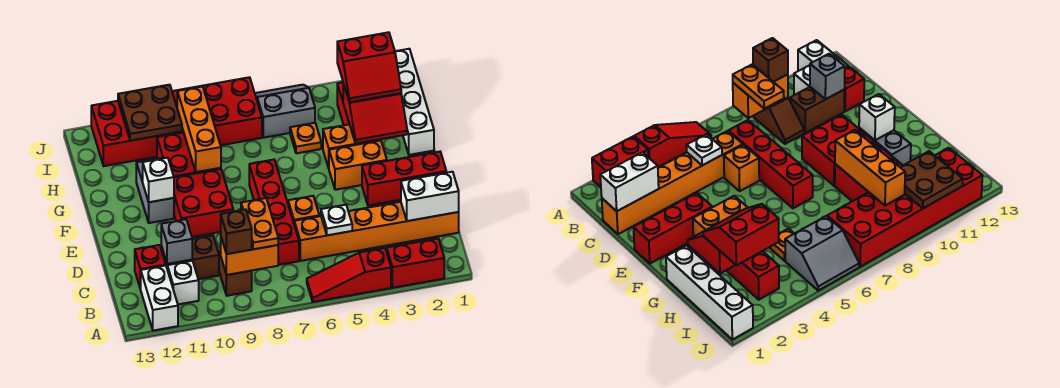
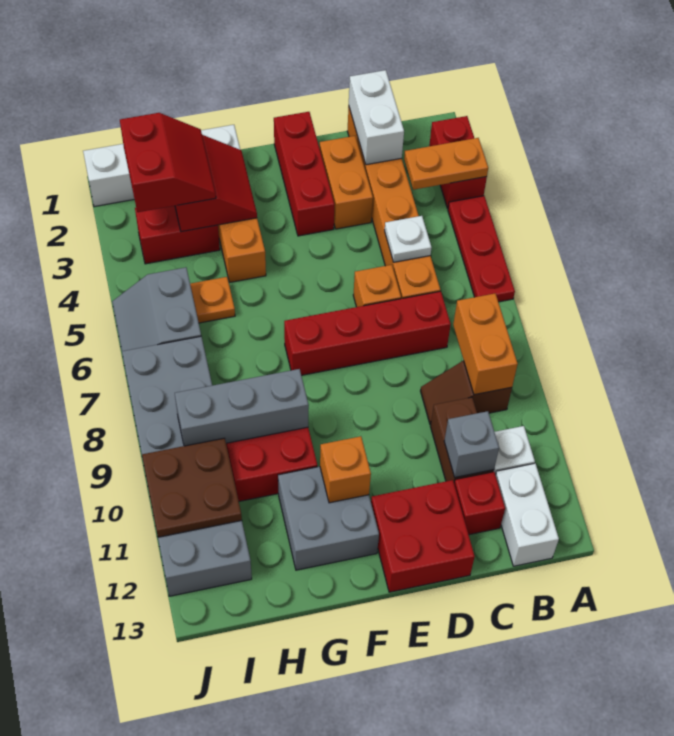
red 1x3 slope [307,248,391,302] -> red 1x3 plate [448,196,515,302]
white 1x2 brick [141,265,178,331] -> white 1x2 brick turned to [496,463,559,566]
orange 1x2 plate [241,198,278,249] -> orange 1x2 plate moved to [404,138,488,190]
brown 1x1 brick [221,209,252,254] -> none
red 2x2 brick [174,169,233,237] -> red 2x2 brick moved to [371,480,475,592]
orange 1x2 brick [329,140,387,190] -> orange 1x2 brick moved to [319,136,373,229]
grey 1x2 brick [136,158,174,223] -> grey 2x2 brick [278,467,379,570]
white 1x1 brick [143,158,174,202] -> orange 1x1 brick [320,436,371,503]
orange 1x3 brick [177,87,221,172] -> grey 1x3 brick [175,369,309,446]
red 2x6 brick [91,77,262,166] -> grey 2x6 brick [122,336,252,596]

